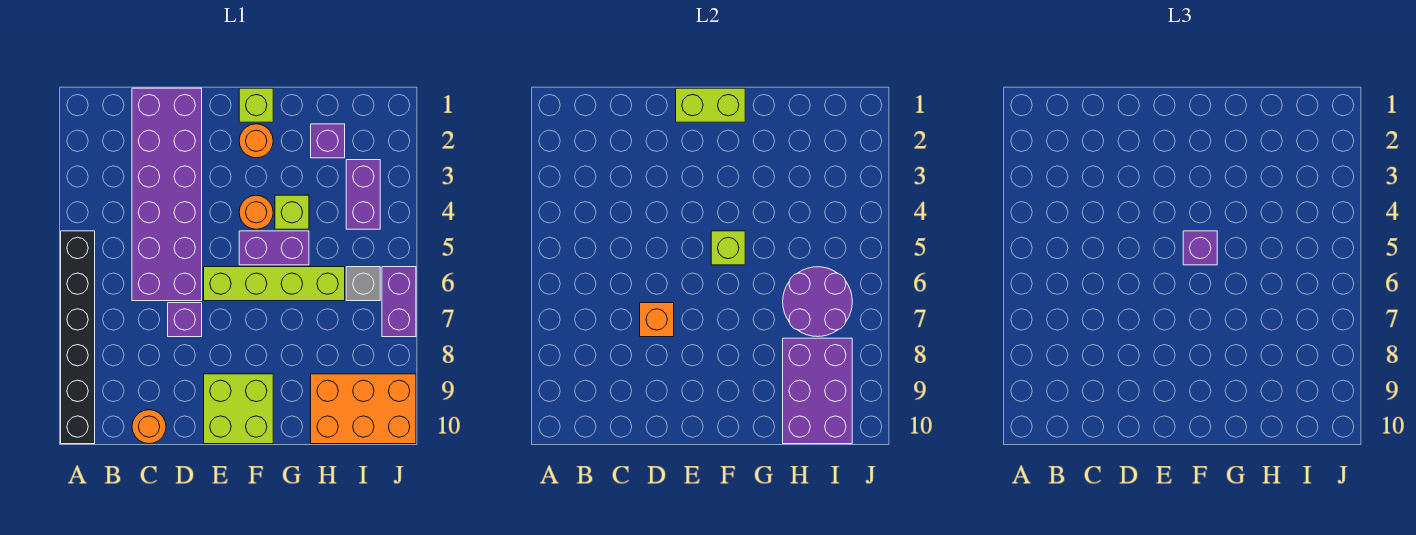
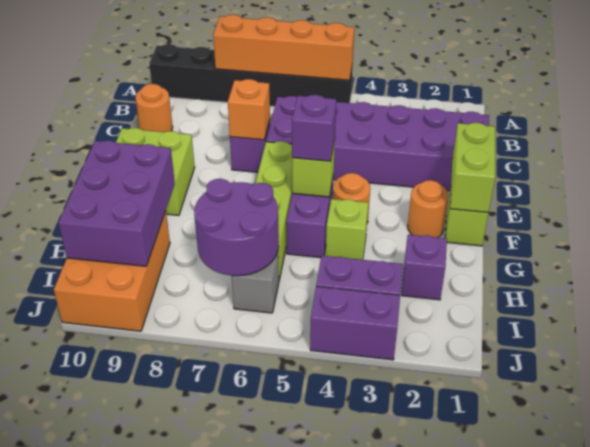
none -> orange 1x4 brick [213,15,355,80]
purple 2x3 brick [783,338,852,444] -> purple 2x3 brick turned to [58,141,175,266]
purple 1x2 brick [382,267,416,337] -> purple 1x2 brick moved to [310,286,400,360]

